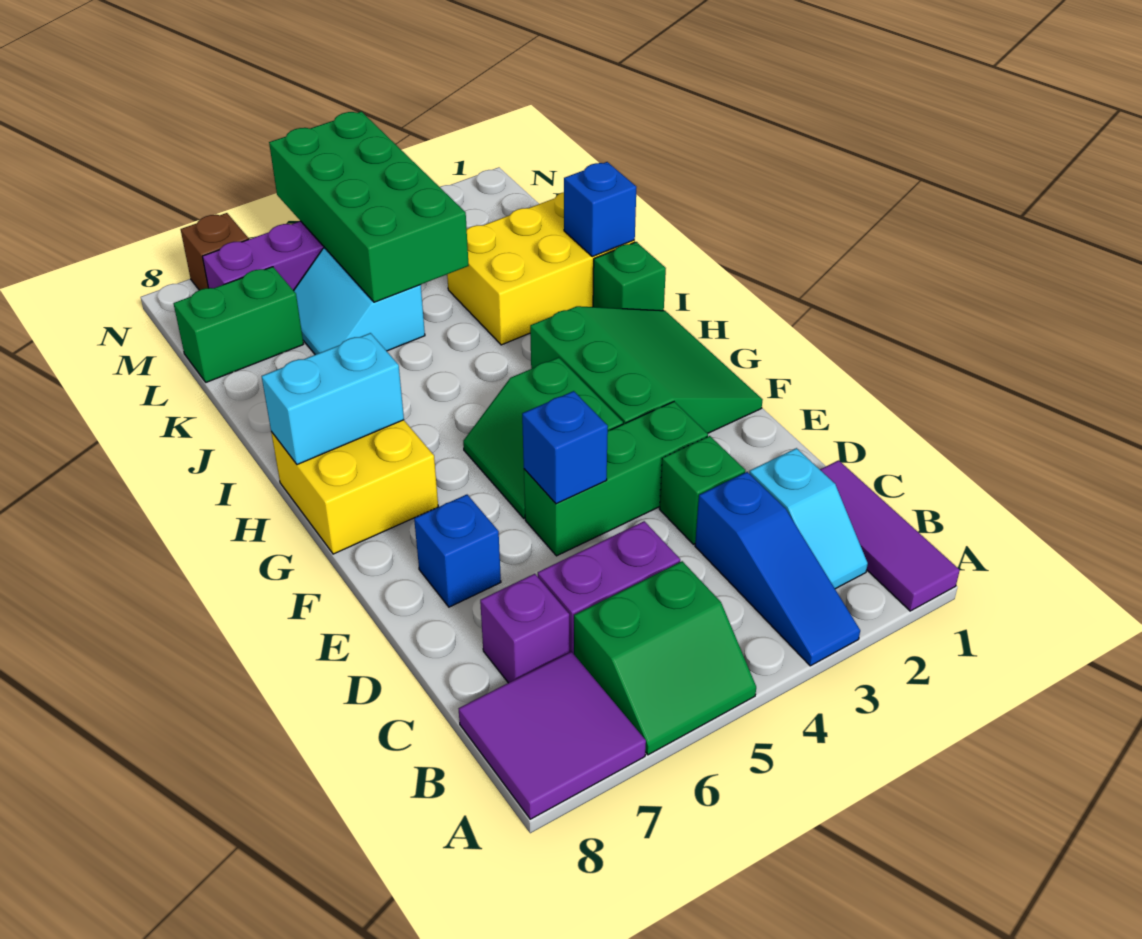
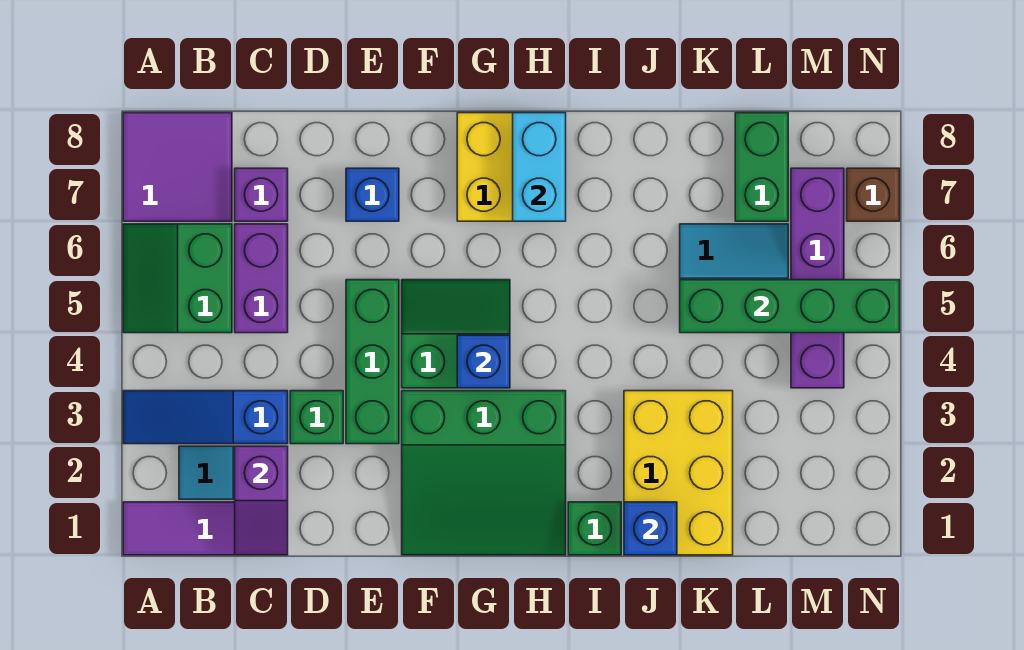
none -> purple 1x2 slope [235,446,288,555]
blue 1x1 brick [522,391,608,504] -> blue 1x1 brick moved to [457,335,510,388]
green 2x4 brick [269,111,469,302] -> green 1x4 brick [680,280,900,333]

